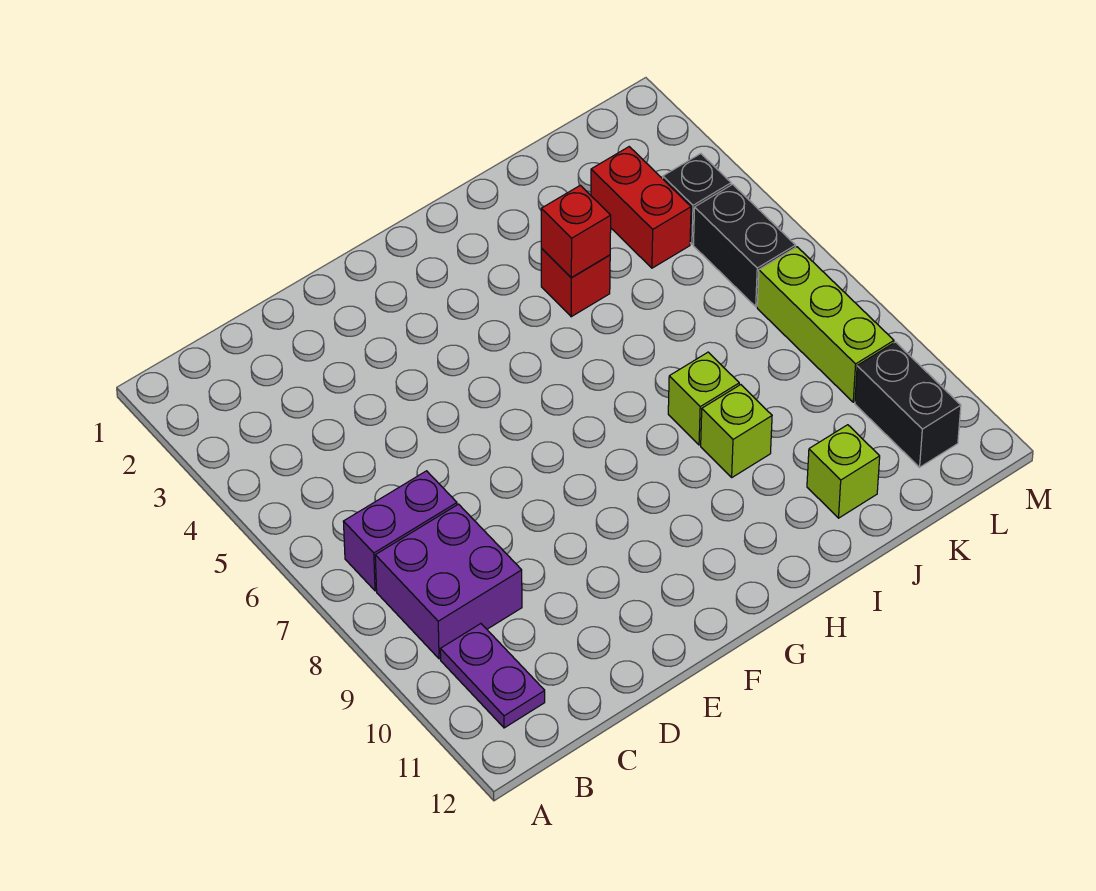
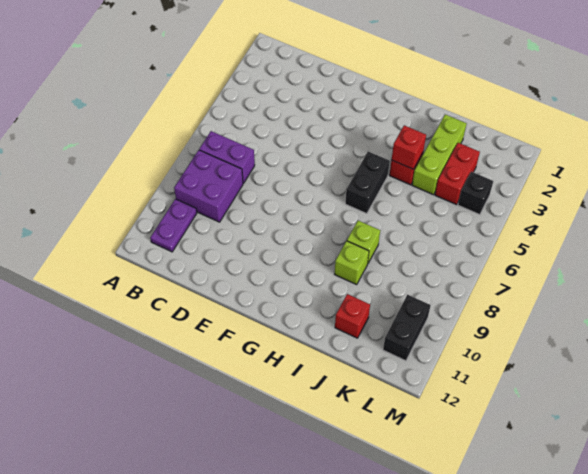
lime 1x1 brick [807,425,880,518] -> red 1x1 brick [335,294,370,338]
black 1x2 brick [693,184,796,307] -> black 1x2 brick moved to [345,151,390,214]
lime 1x3 brick [757,247,894,402] -> lime 1x3 brick moved to [412,115,467,195]

